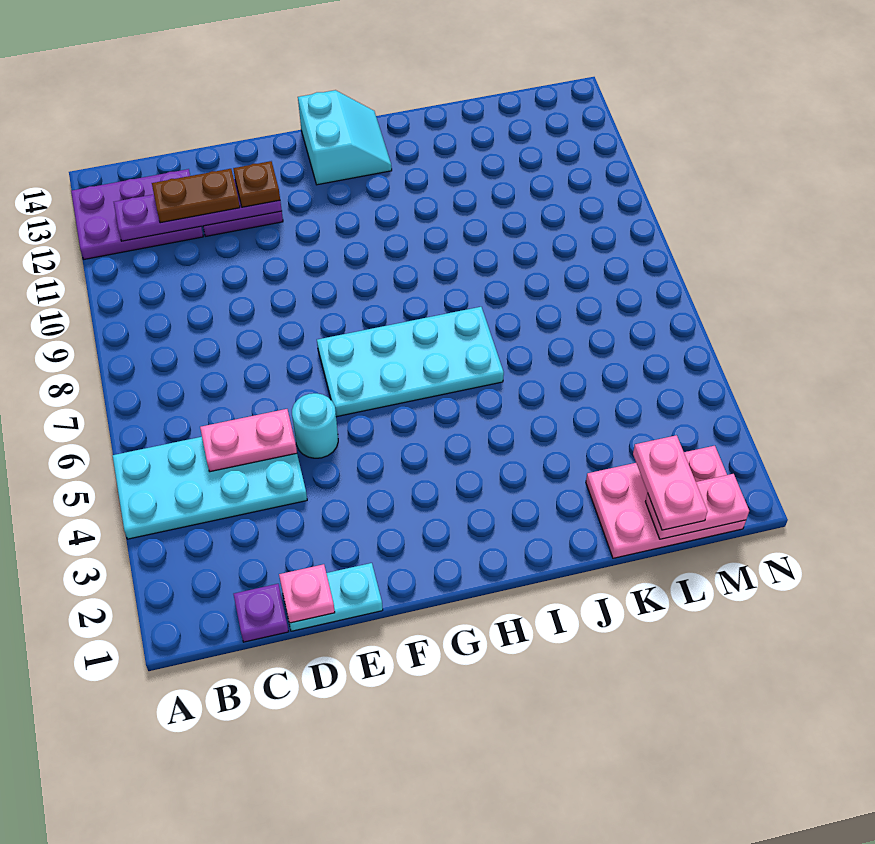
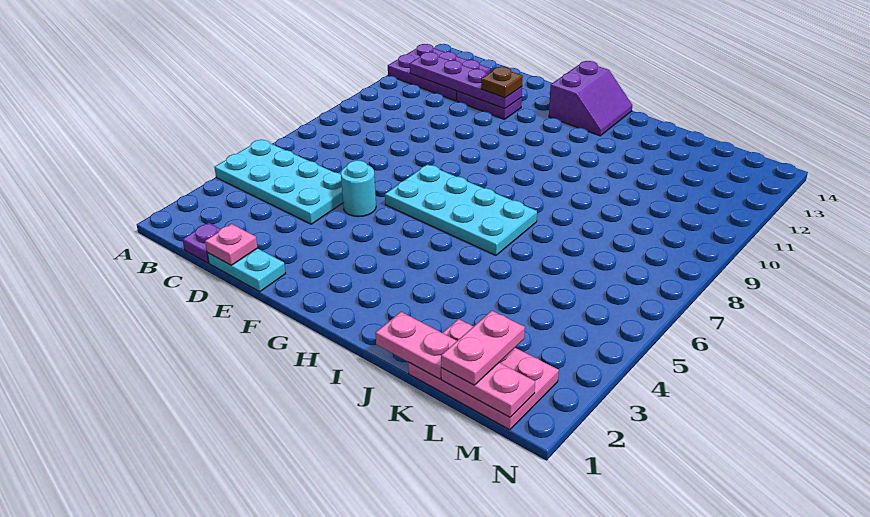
pink 1x2 plate [200,409,297,472] -> pink 1x2 plate moved to [375,312,457,379]
brown 1x2 plate [152,169,240,223] -> none
cyan 2x2 slope [298,90,392,185] -> purple 2x2 slope [549,61,632,136]

